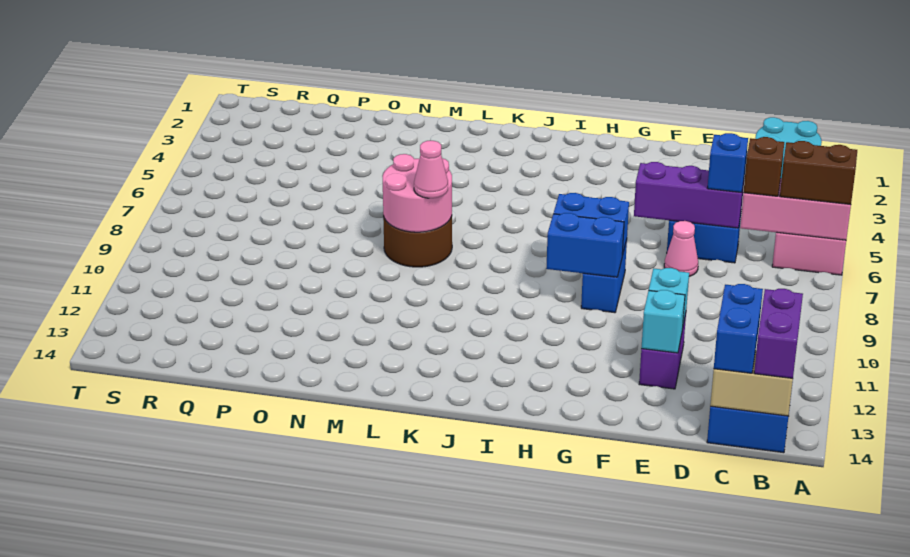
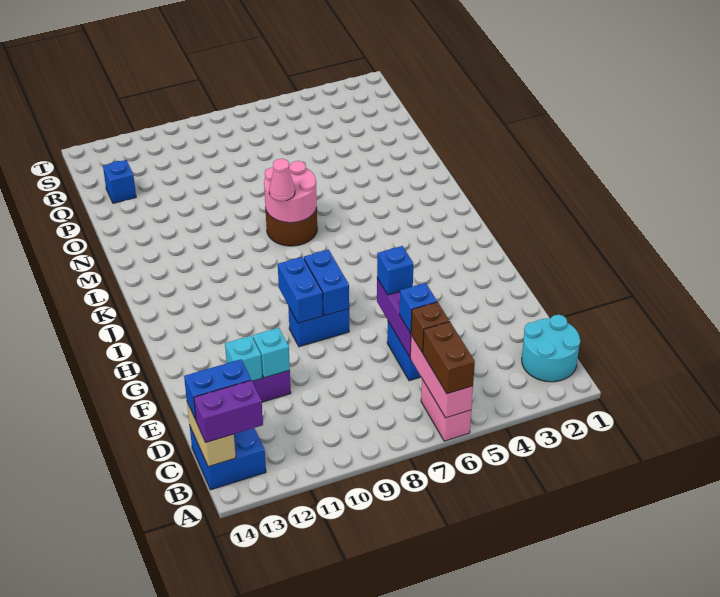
pink 1x1 cone [664,221,698,276] -> none
none -> blue 1x1 brick [377,246,413,295]
none -> blue 1x1 brick [103,160,136,203]

